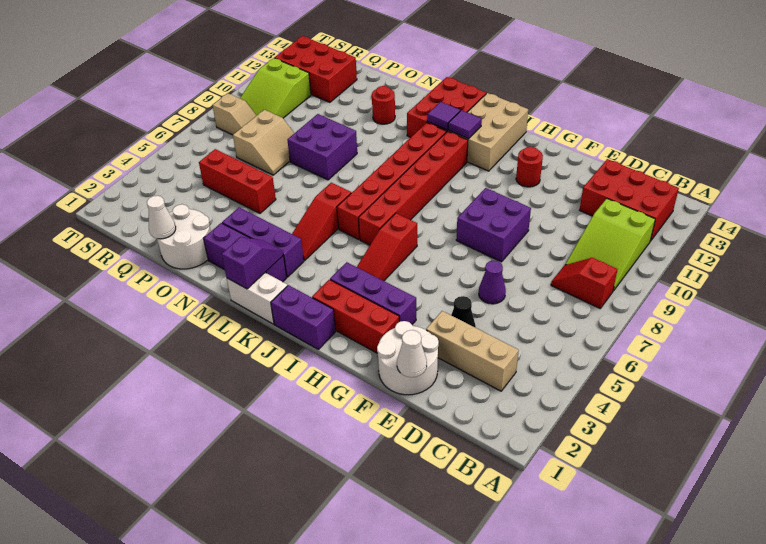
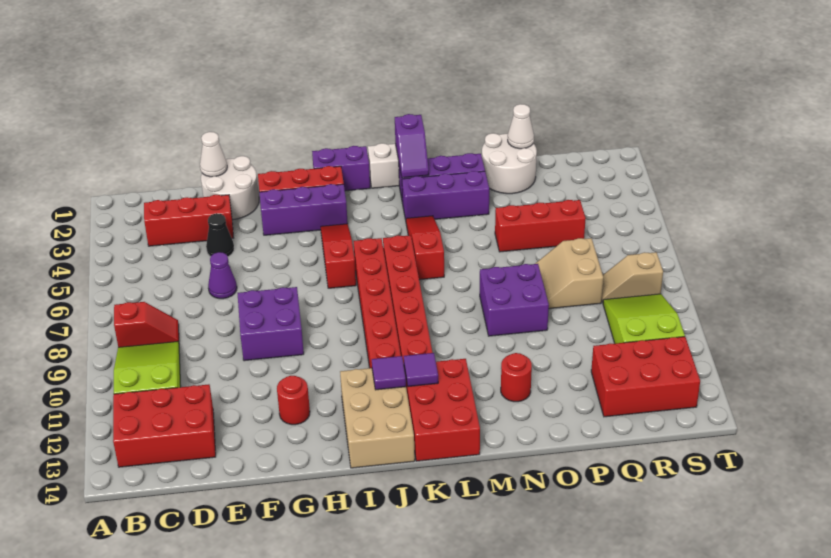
tan 1x3 brick [426,311,519,391] -> red 1x3 brick [144,195,233,246]

